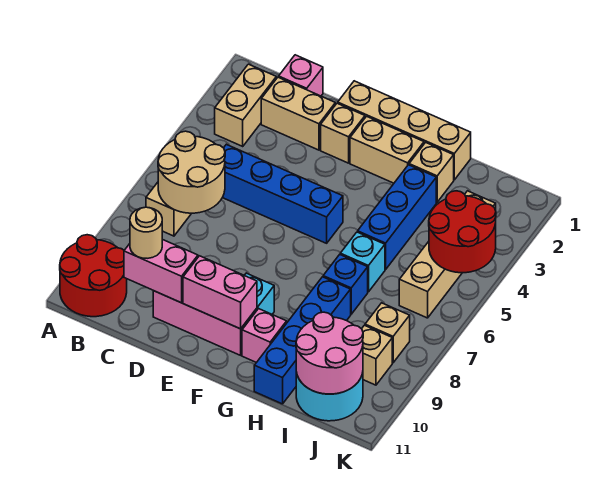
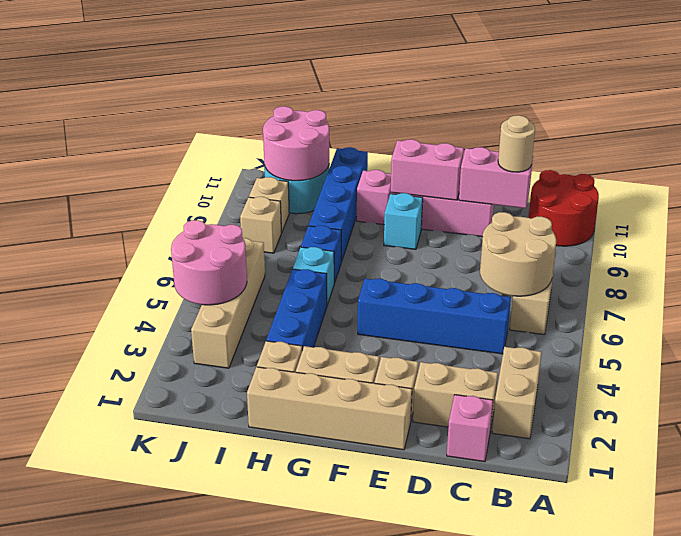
red 2x2 round brick [429,191,496,273] -> pink 2x2 round brick [171,220,247,305]

